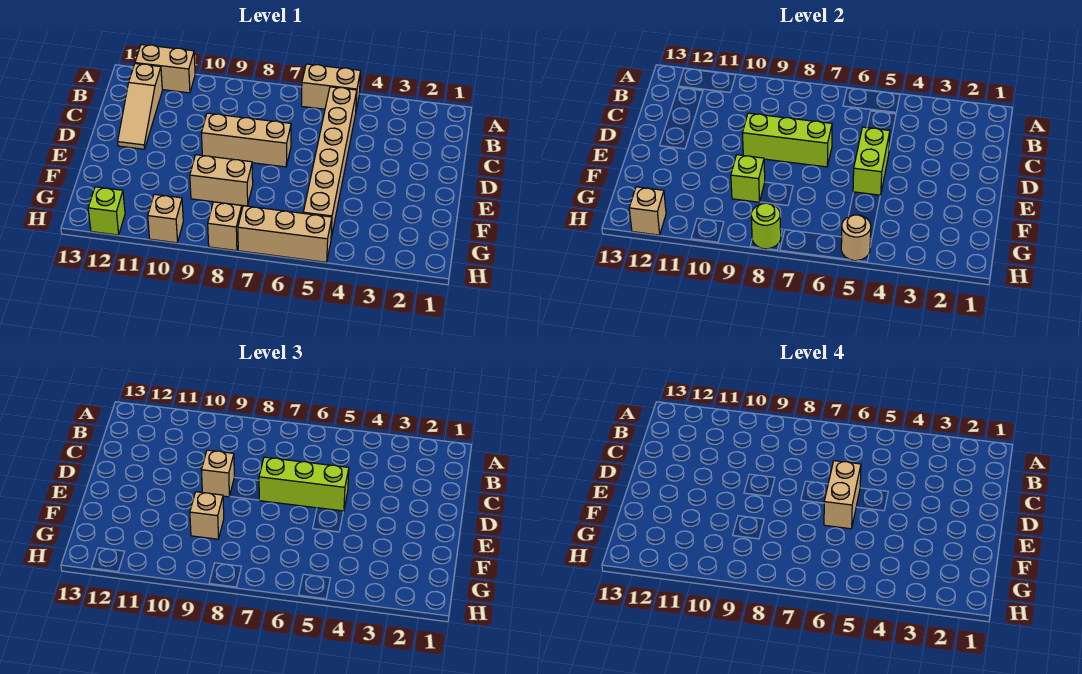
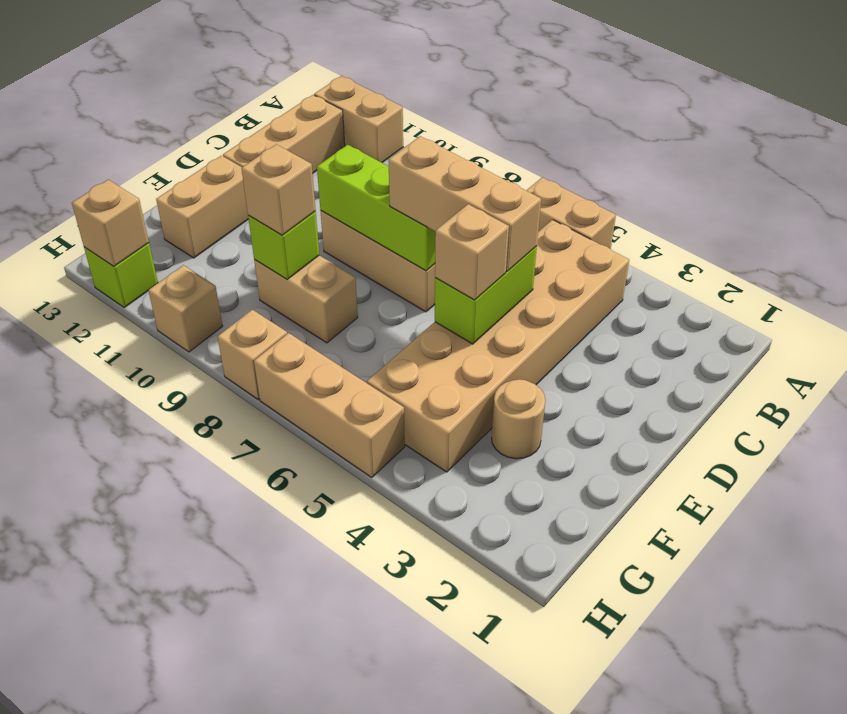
tan 1x6 brick [303,87,357,238] -> tan 2x6 brick [367,220,629,472]
tan 1x3 slope [118,64,162,149] -> tan 1x3 brick [223,95,345,173]
lime 1x3 brick [259,457,349,511] -> tan 1x3 brick [388,136,541,271]
tan 1x2 brick [824,461,861,529] -> tan 1x2 brick moved to [156,156,248,258]
tan 1x1 brick [201,450,234,497] -> tan 1x1 brick moved to [435,204,509,300]
tan 1x1 round brick [841,215,871,261] -> tan 1x1 round brick moved to [492,379,545,459]
lime 1x1 round brick [751,203,781,249] -> none

